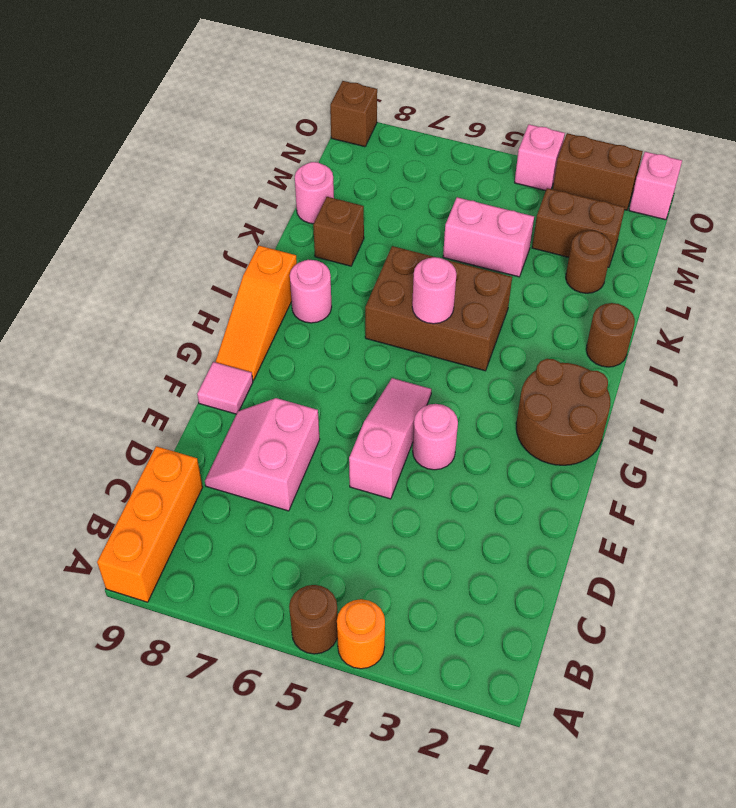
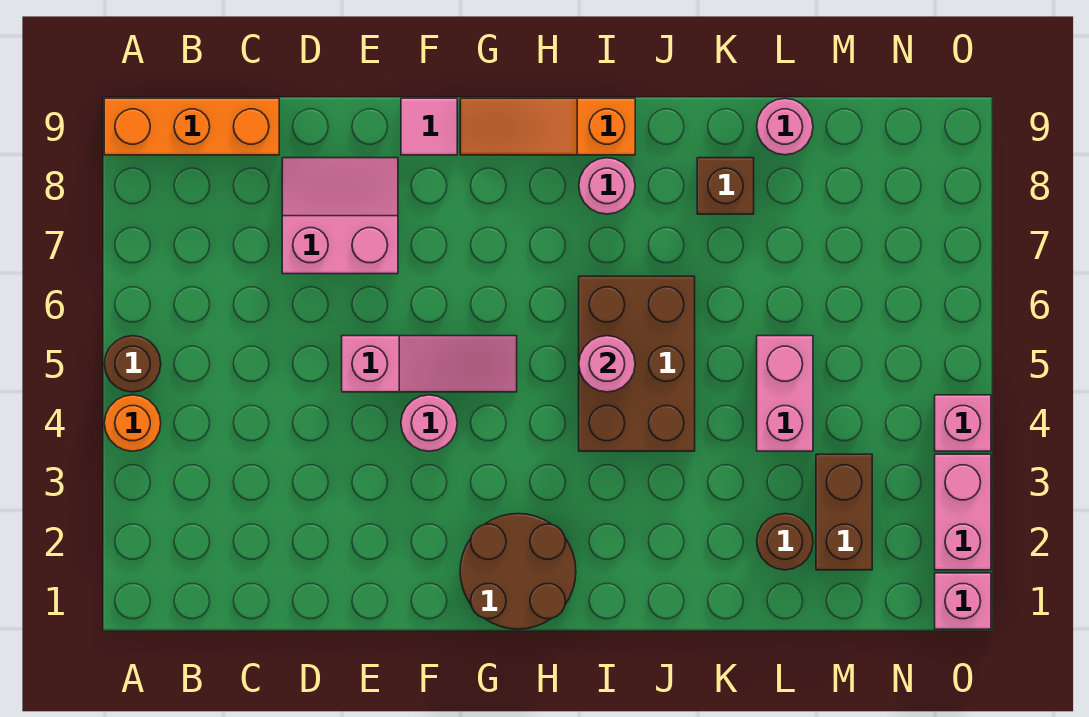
brown 1x1 round brick [586,303,635,367] -> none
brown 1x2 brick [553,133,643,210] -> pink 1x2 brick [935,454,991,570]
brown 1x1 brick [330,81,377,147] -> none

